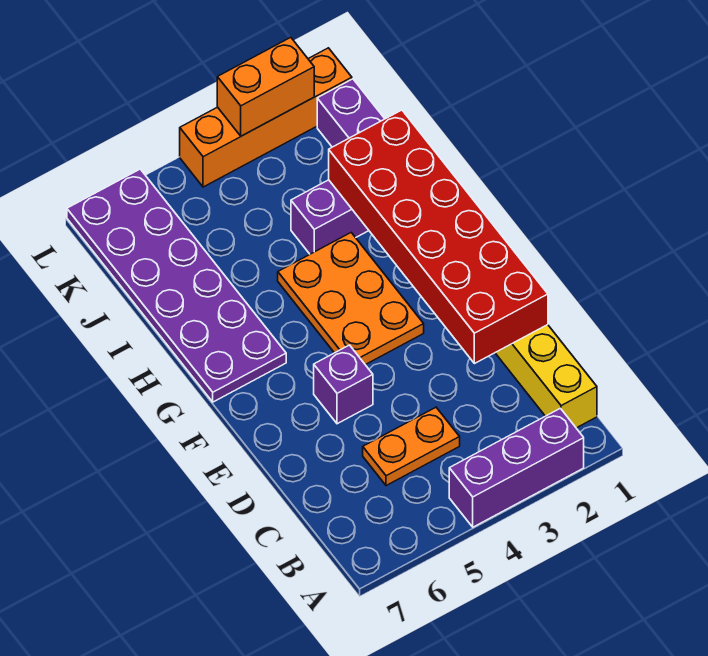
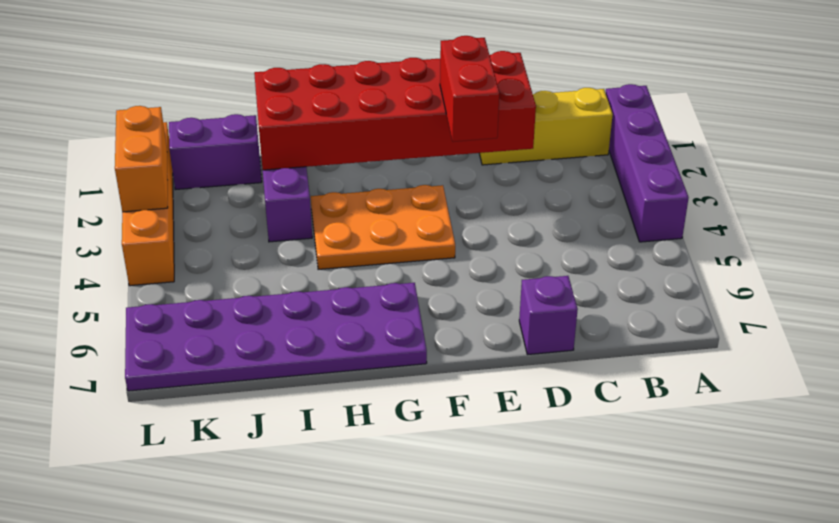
purple 1x3 brick [449,408,584,527] -> purple 1x4 brick [606,84,689,242]
orange 1x2 plate [363,407,460,486] -> none
none -> red 1x2 brick [440,36,499,142]
purple 1x1 brick [314,345,373,424] -> purple 1x1 brick moved to [519,276,578,355]

